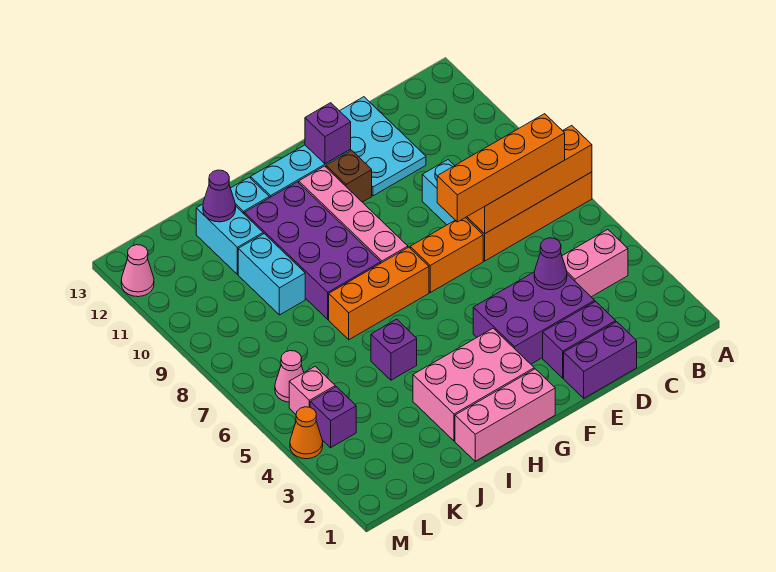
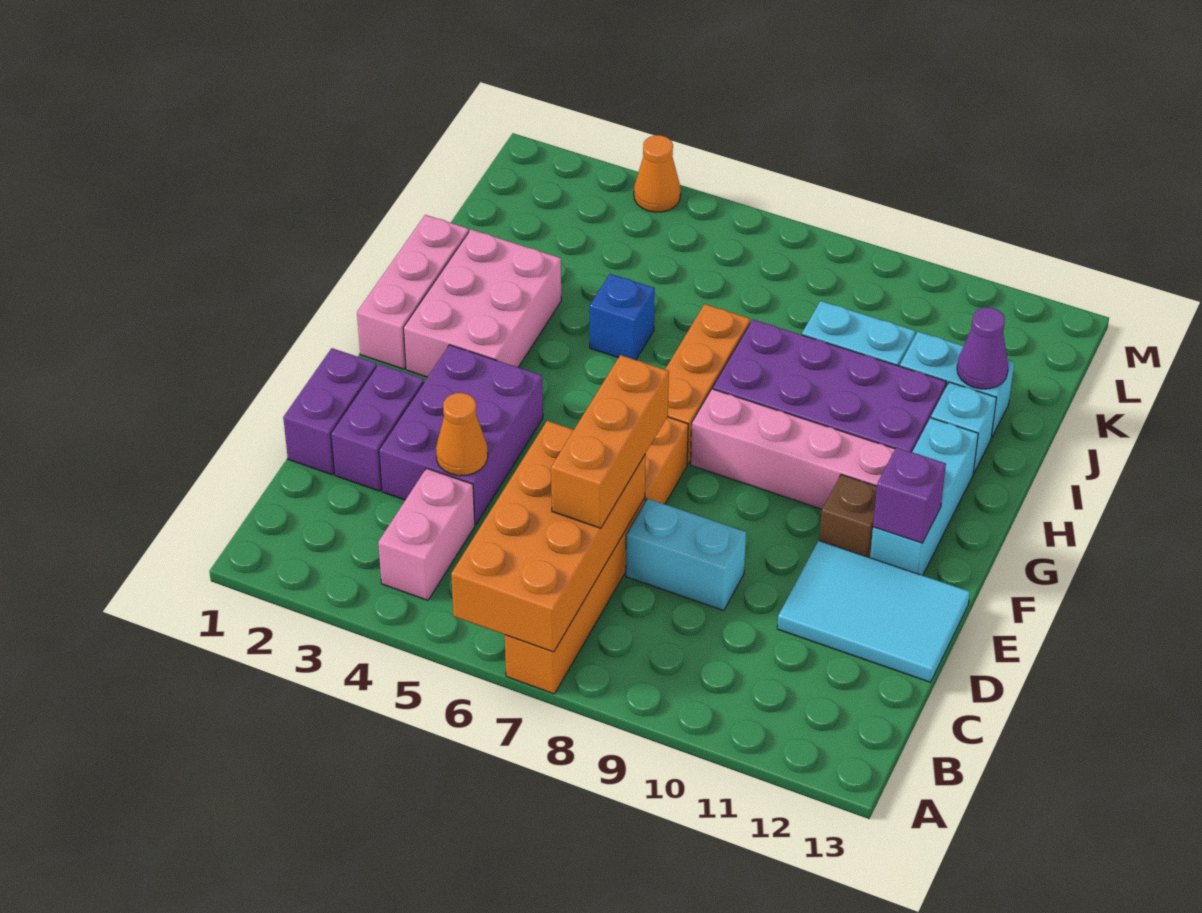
orange 1x4 brick [467,125,592,234] -> orange 2x4 brick [451,421,646,652]
orange 1x4 brick [437,114,565,222] -> orange 1x3 brick [551,355,669,528]
purple 1x1 cone [534,238,567,290] -> orange 1x1 cone [436,393,488,476]
cyan 2x3 plate [340,97,426,196] -> cyan 2x3 tile [777,541,970,682]
purple 1x1 brick [371,319,417,380] -> blue 1x1 brick [590,274,655,360]
purple 1x1 brick [310,387,356,448] -> none
pink 1x1 brick [289,366,335,414] -> none
pink 1x1 cone [275,351,304,402] -> none
pink 1x1 cone [121,245,154,297] -> none

